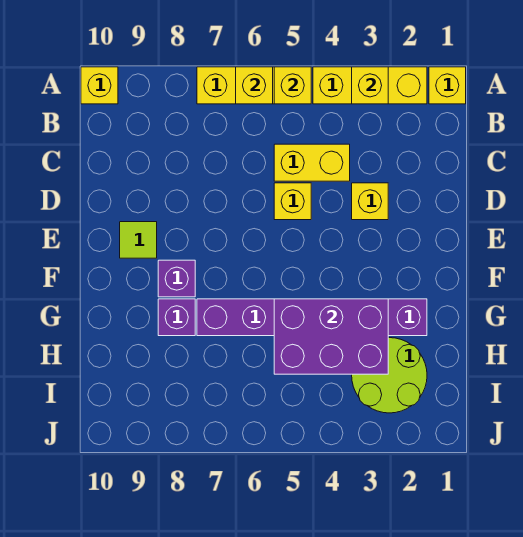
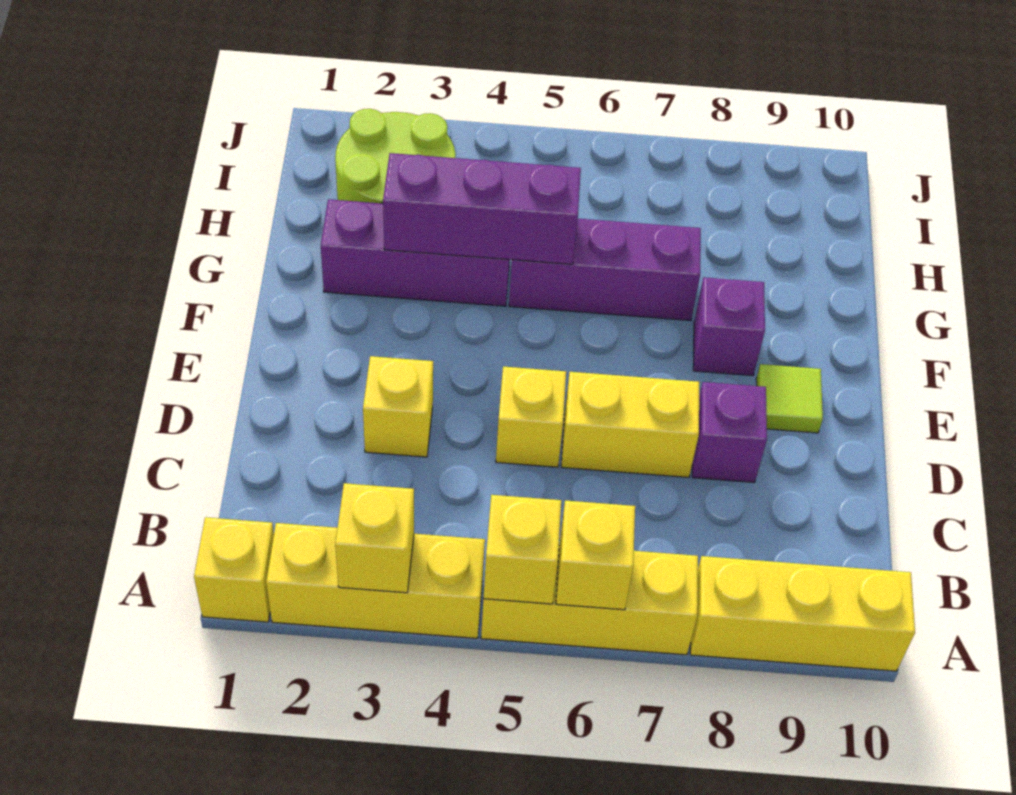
yellow 1x1 brick [81,67,118,104] -> yellow 1x3 brick [690,556,915,671]
yellow 1x2 brick [274,144,350,181] -> yellow 1x2 brick moved to [561,372,699,477]
purple 2x3 brick [274,299,388,374] -> purple 1x3 brick [383,153,581,264]
purple 1x1 brick [158,299,195,336] -> purple 1x1 brick moved to [692,382,767,482]

